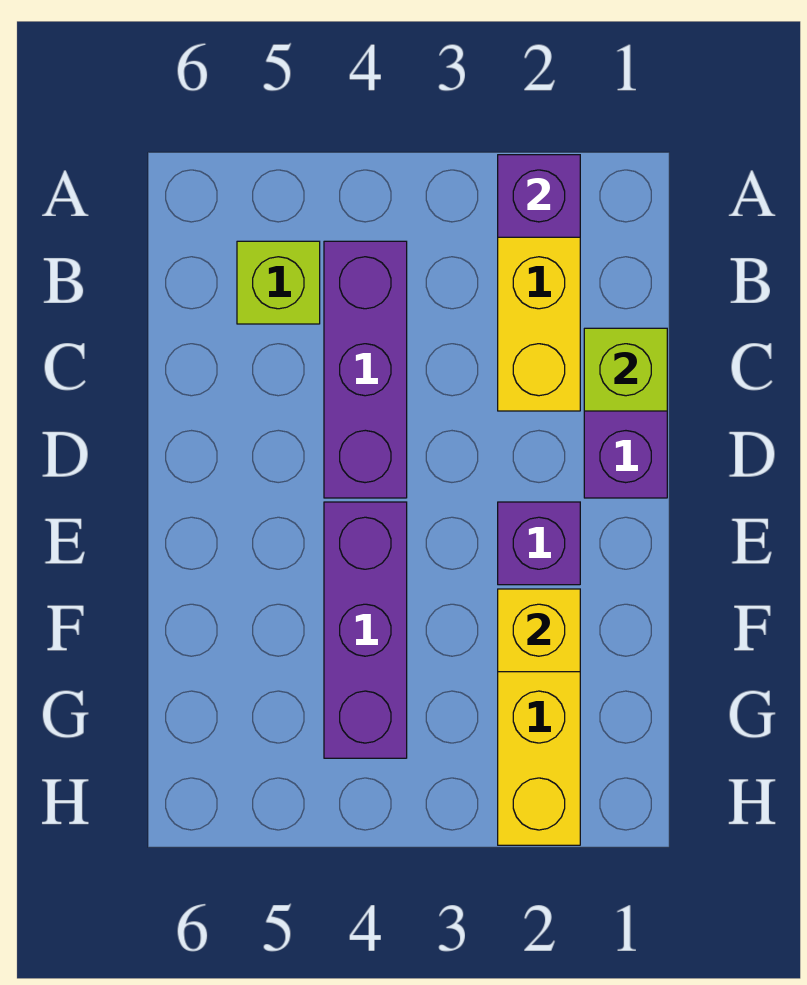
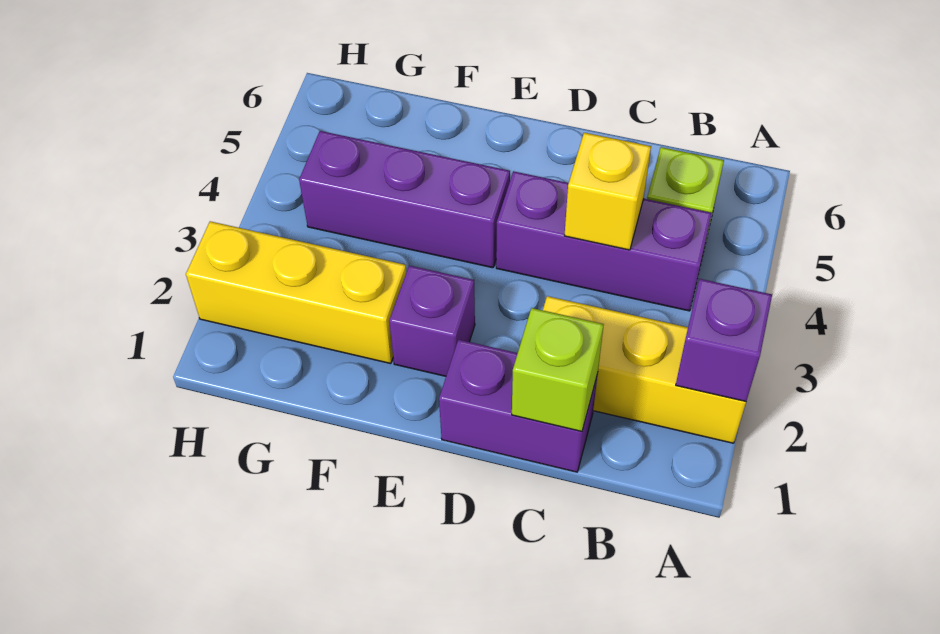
yellow 1x1 brick [498,589,580,672] -> yellow 1x1 brick moved to [564,133,651,250]

